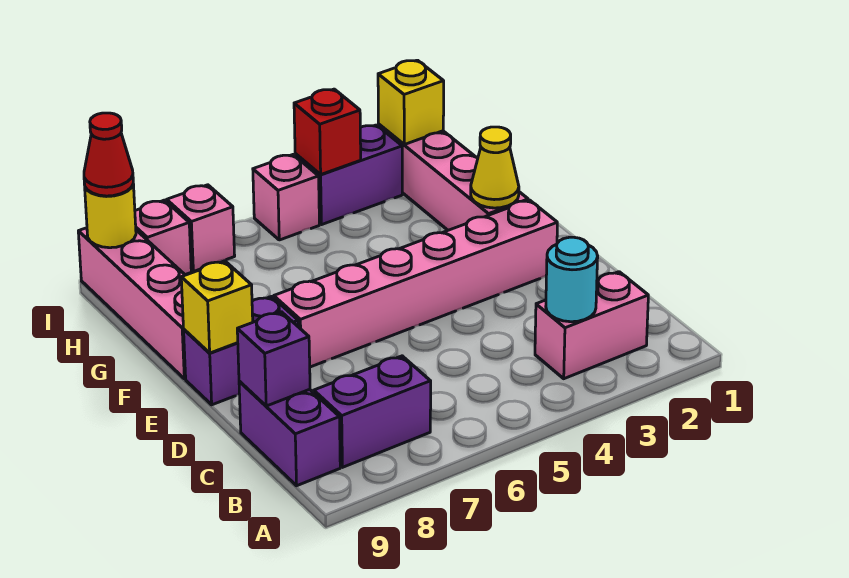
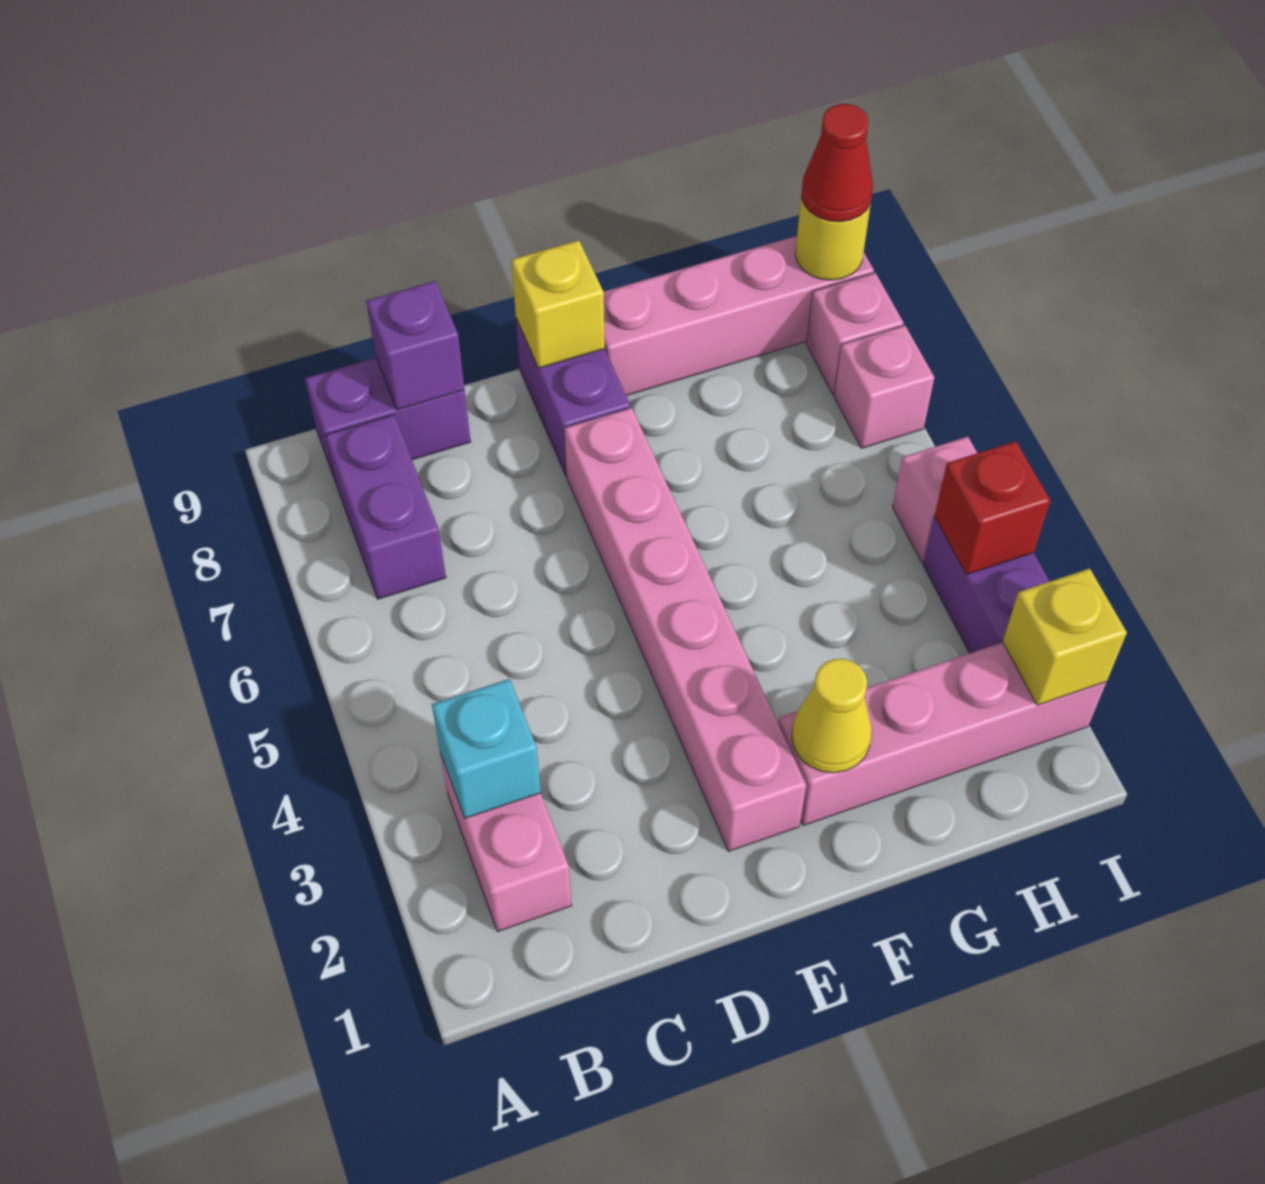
cyan 1x1 round brick [546,237,598,322] -> cyan 1x1 brick [432,679,541,818]

